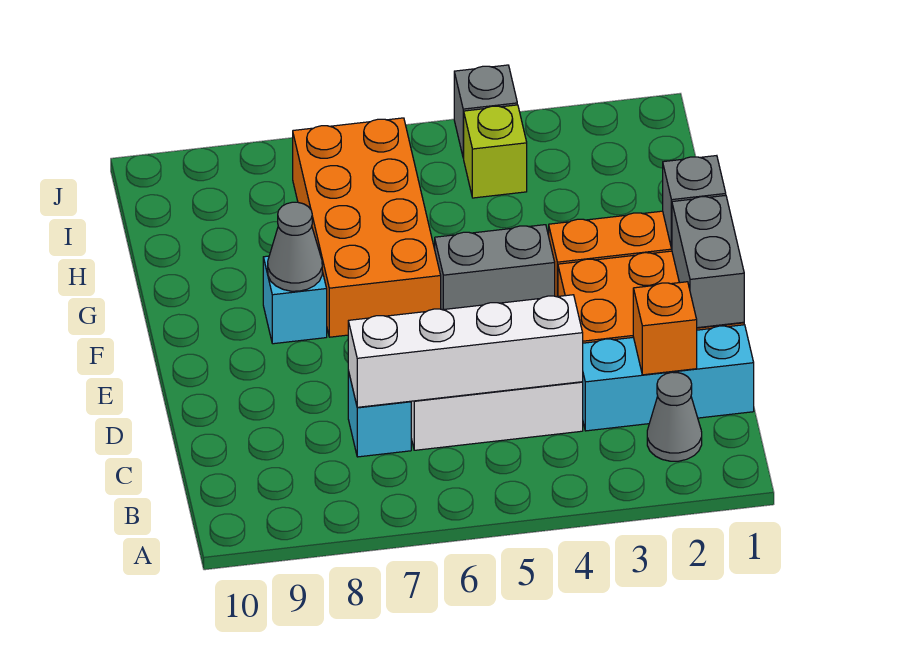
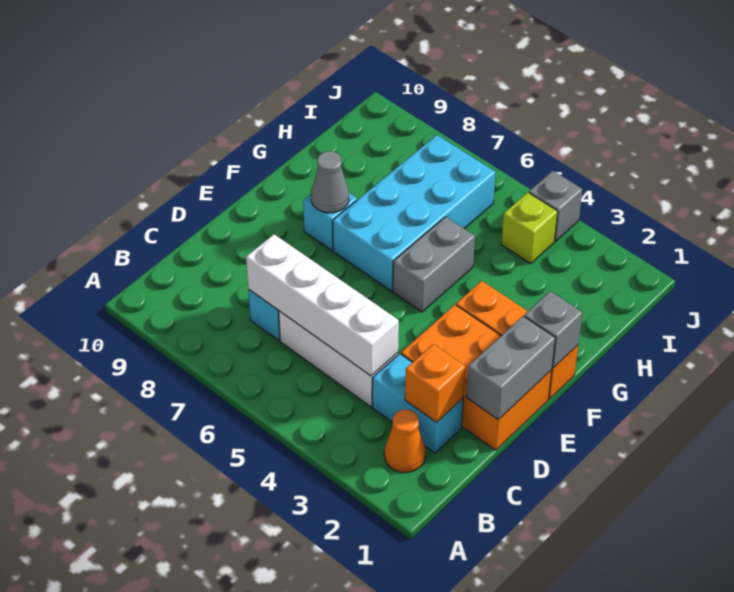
grey 1x1 cone [647,372,702,461] -> orange 1x1 cone [384,410,425,473]
cyan 1x3 brick [583,325,754,431] -> cyan 1x2 brick [372,354,463,453]
grey 1x2 brick [435,225,555,310] -> grey 1x2 brick turned to [393,217,475,312]
orange 2x4 brick [293,118,441,337] -> cyan 2x4 brick [333,135,495,291]

